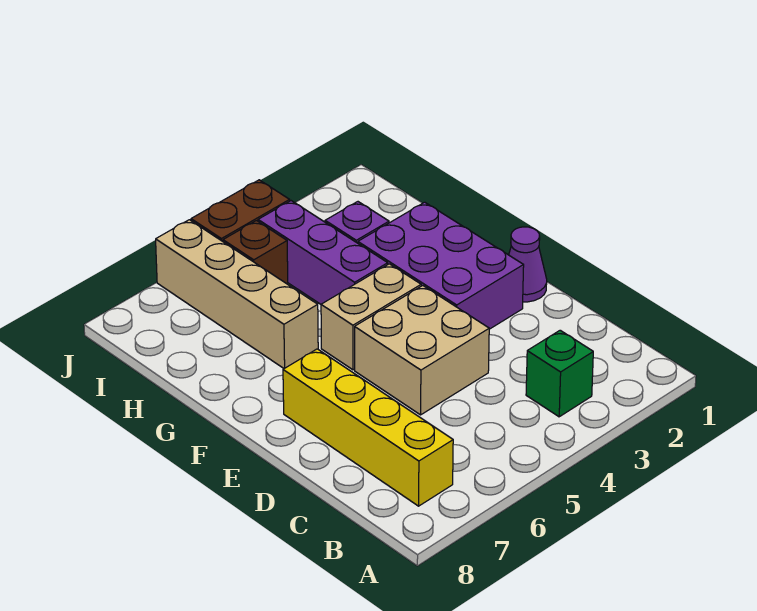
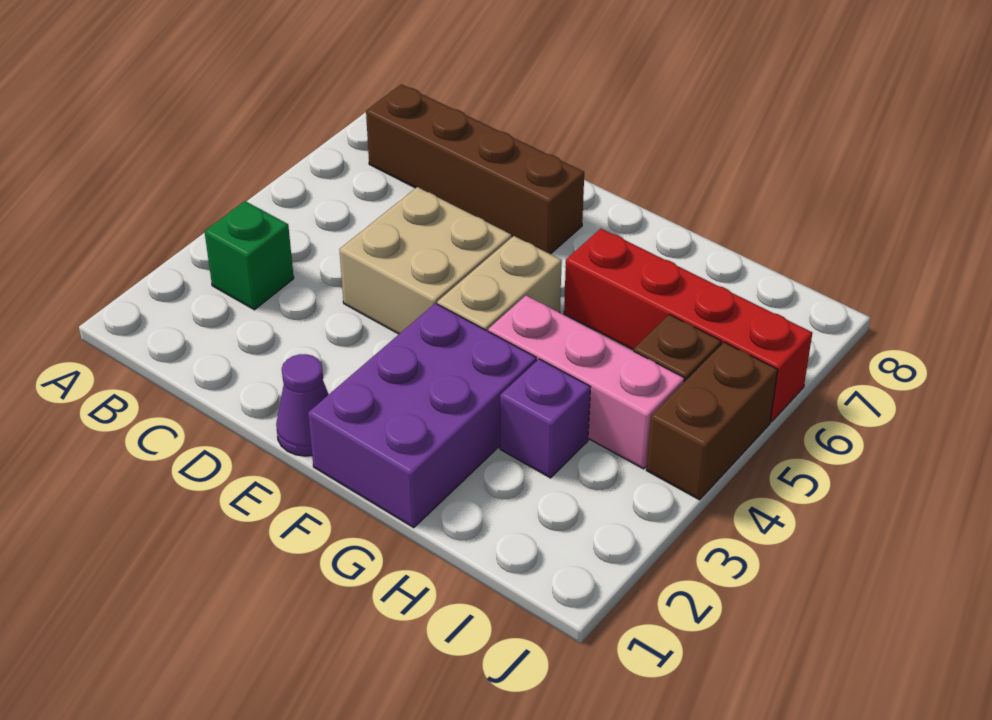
yellow 1x4 brick [283,349,453,506] -> brown 1x4 brick [366,84,584,254]
purple 2x3 brick [358,202,524,329] -> purple 2x3 brick turned to [308,303,536,528]
purple 1x3 brick [258,201,388,304] -> pink 1x3 brick [488,295,684,469]
tan 1x4 brick [156,220,318,369] -> red 1x4 brick [564,229,812,422]

